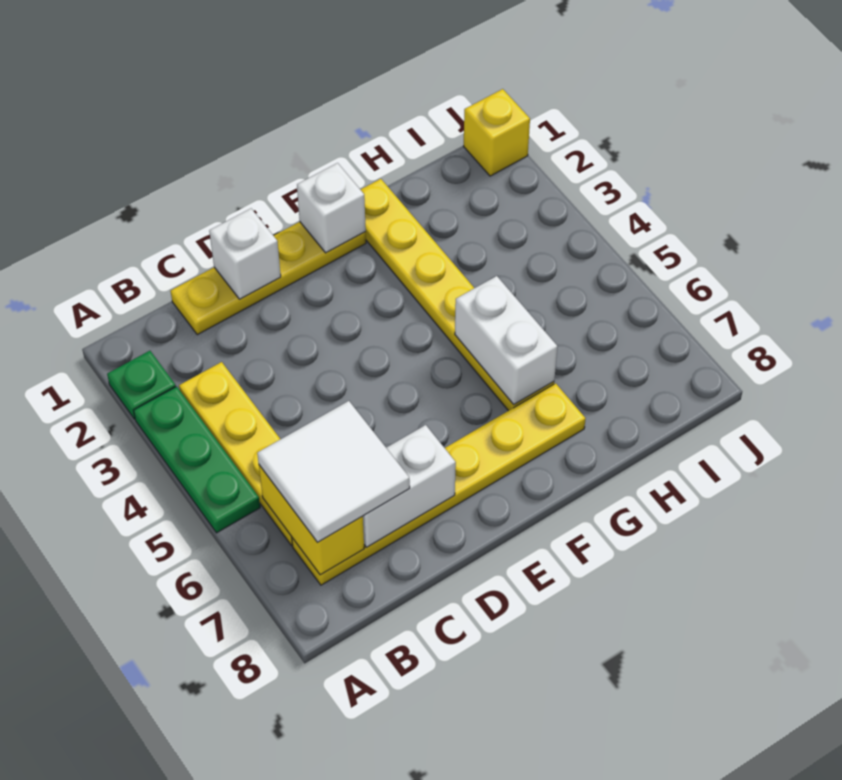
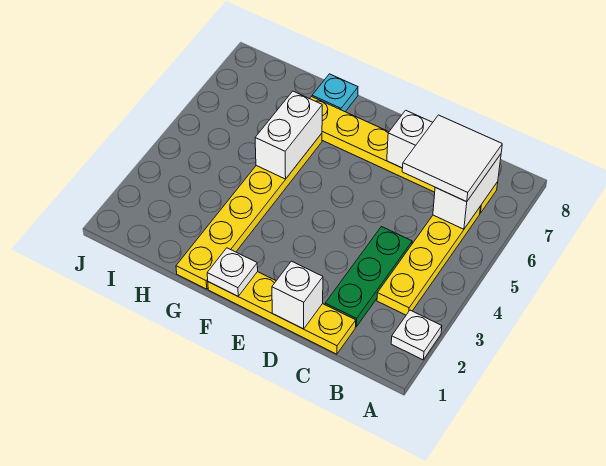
green 1x1 plate [107,351,176,419] -> white 1x1 plate [391,310,442,360]
green 1x3 plate [134,387,260,533] -> green 1x3 plate moved to [325,227,412,327]
yellow 1x2 brick [259,465,364,575] -> white 1x2 brick [433,154,501,229]
white 1x1 brick [297,163,366,253] -> white 1x1 plate [207,248,258,296]
none -> cyan 1x1 plate [312,74,358,112]
yellow 1x1 brick [464,89,530,176] -> none

